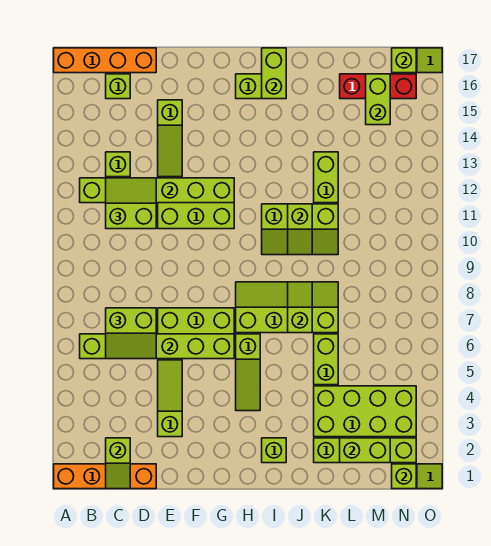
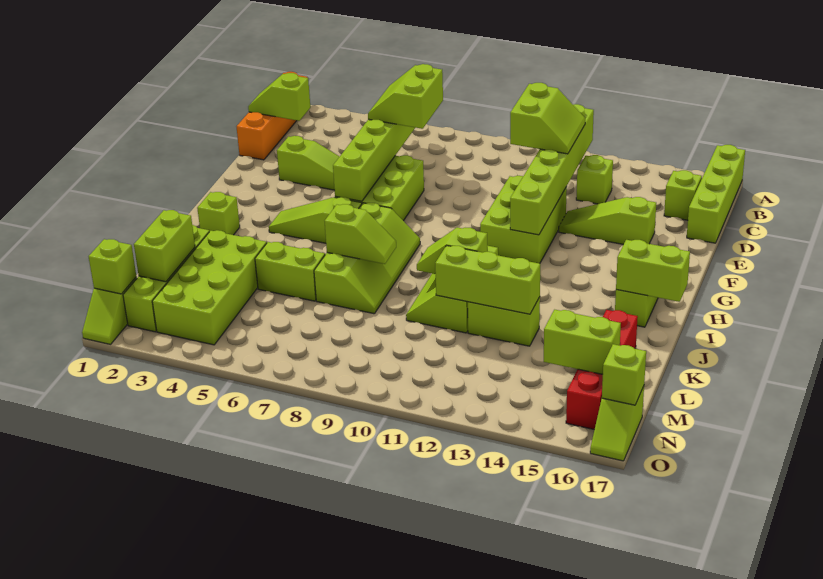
orange 1x4 brick [54,48,156,73] -> lime 1x4 brick [687,145,745,243]
none -> lime 1x3 brick [435,246,540,314]
red 1x3 brick [340,74,416,99] -> red 1x4 brick [566,310,638,430]

